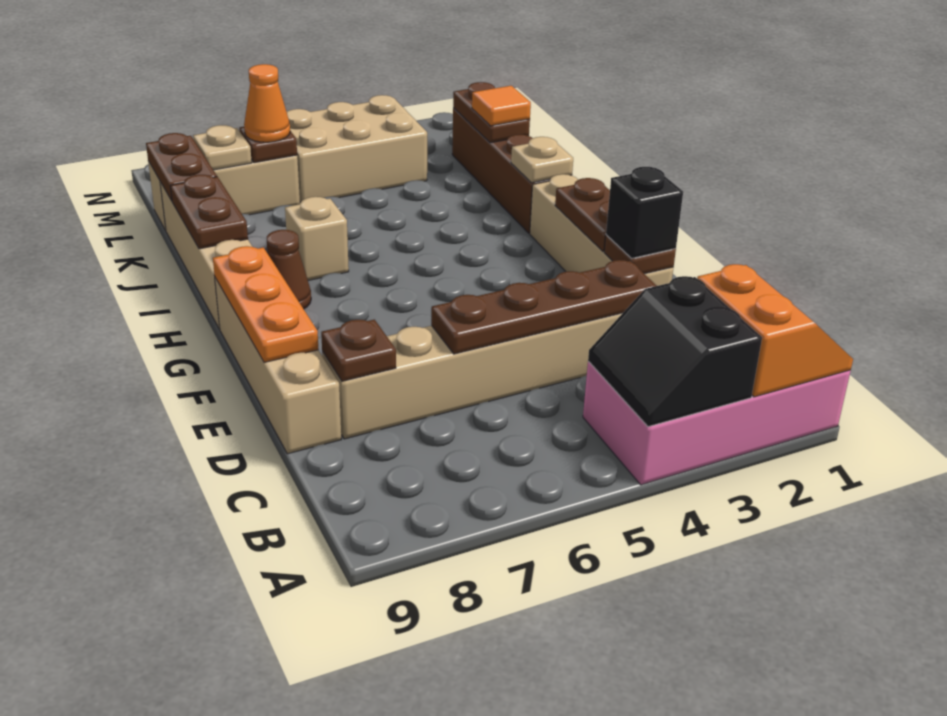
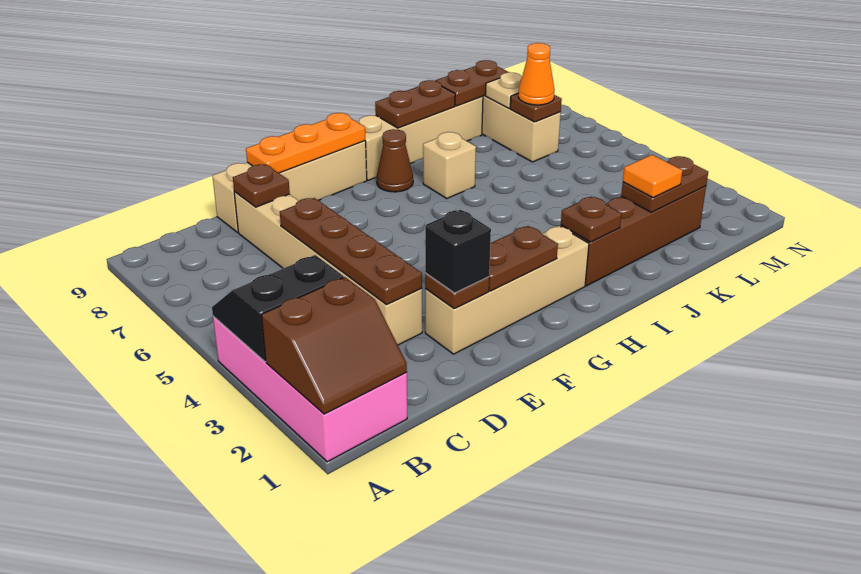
orange 2x2 slope [697,264,853,397] -> brown 2x2 slope [262,277,407,414]
tan 1x1 plate [511,137,573,183] -> brown 1x1 plate [561,197,621,242]
tan 2x3 brick [287,95,427,202] -> none

